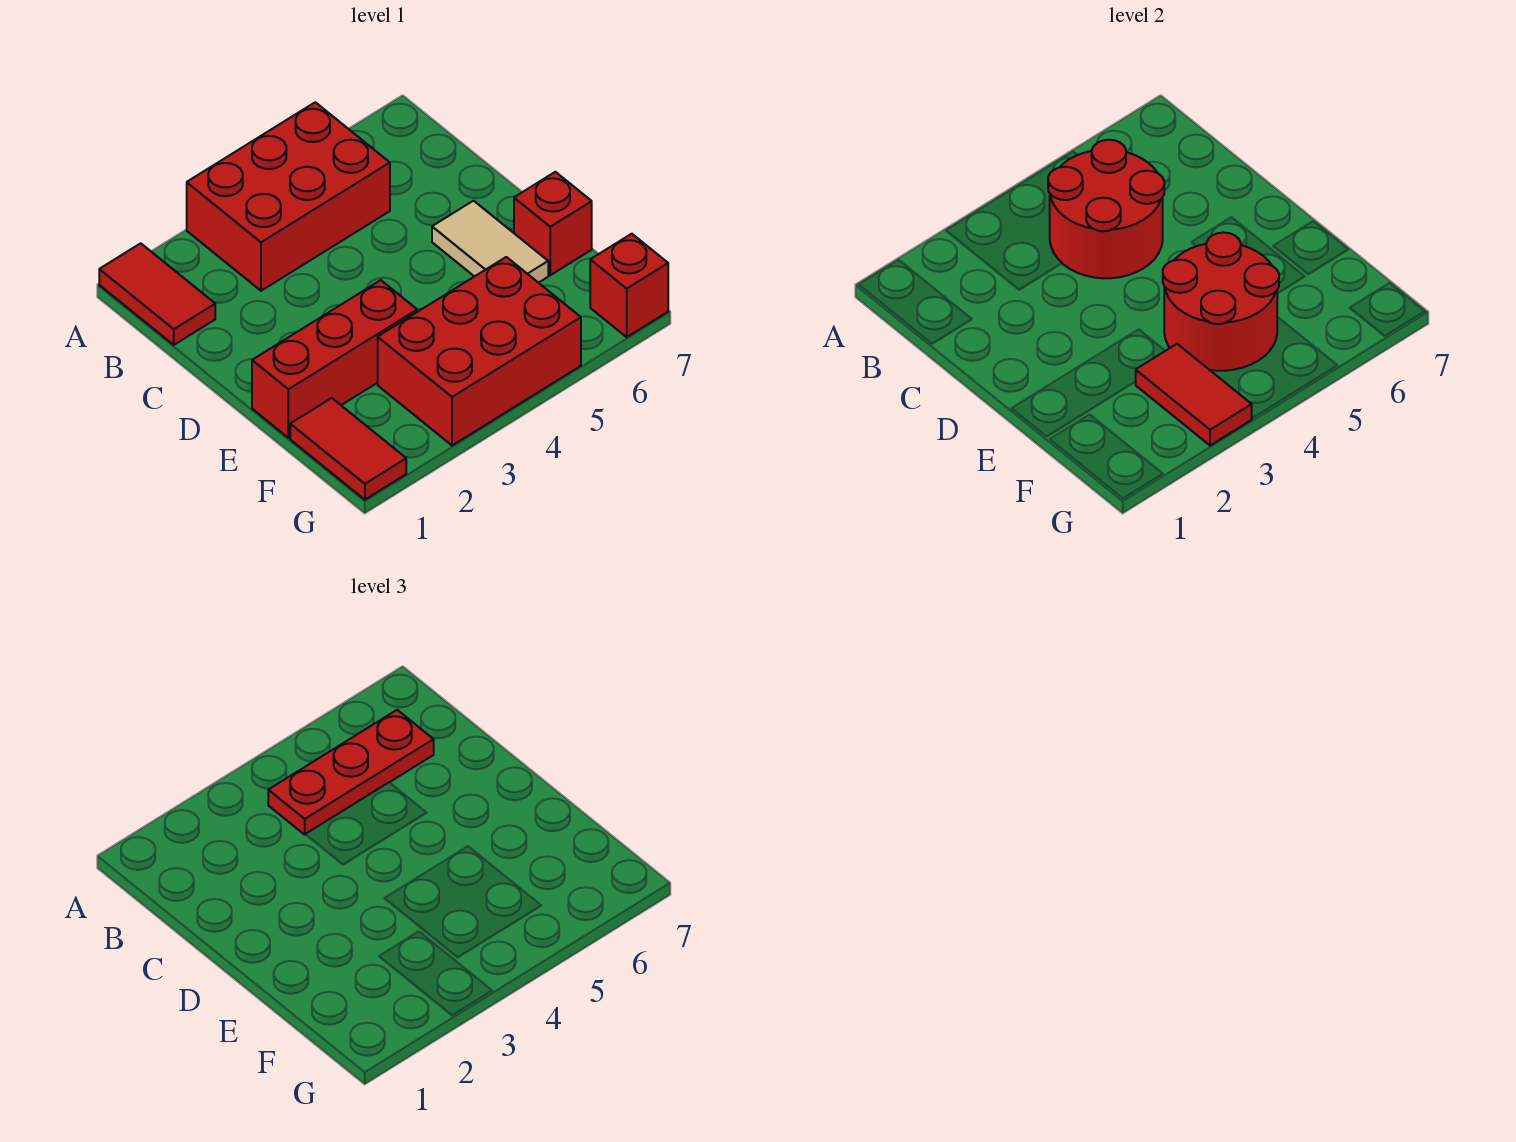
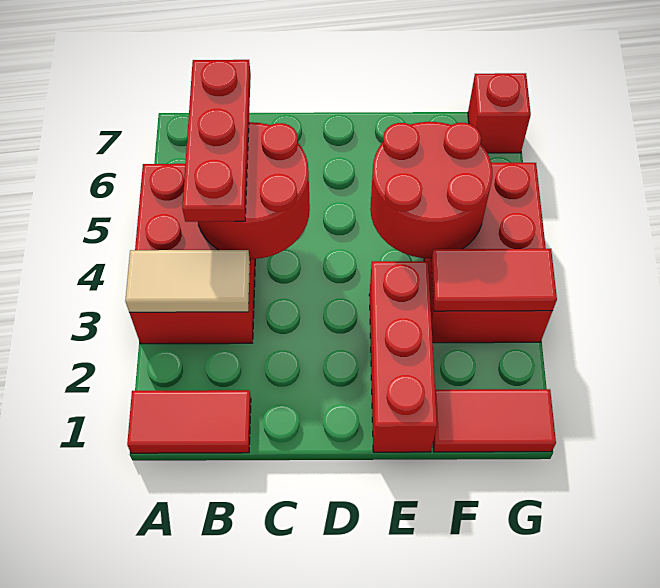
tan 1x2 tile [432,201,548,283] -> tan 1x2 tile moved to [125,250,250,313]
red 1x1 brick [514,172,592,275] -> none

